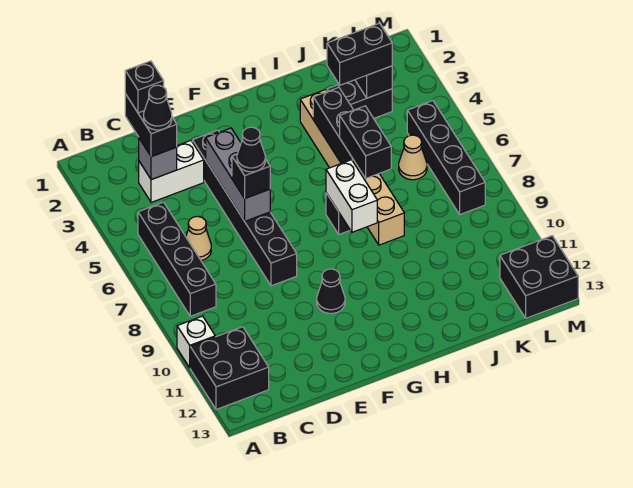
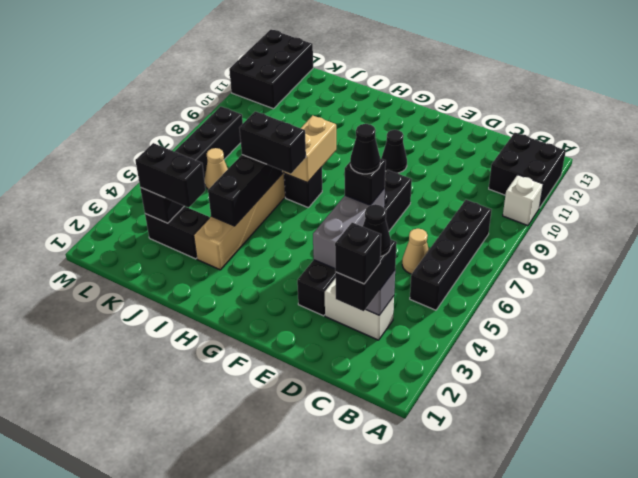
white 1x2 brick [326,160,377,232] -> tan 1x2 brick [284,115,336,183]
black 1x2 brick [340,106,391,178] -> black 1x2 brick turned to [239,111,306,174]
black 2x2 brick [500,236,578,318] -> black 2x3 brick [229,30,313,109]

